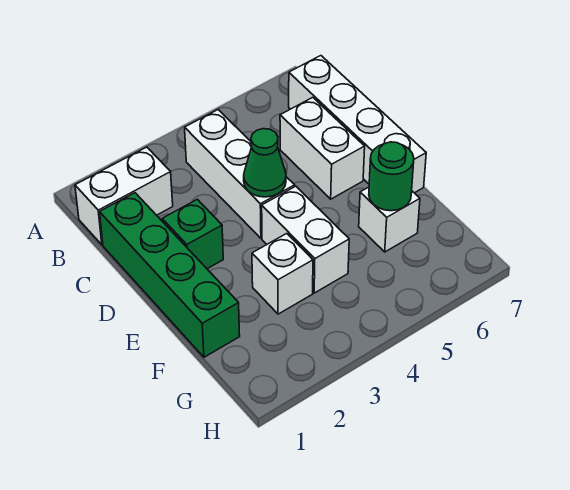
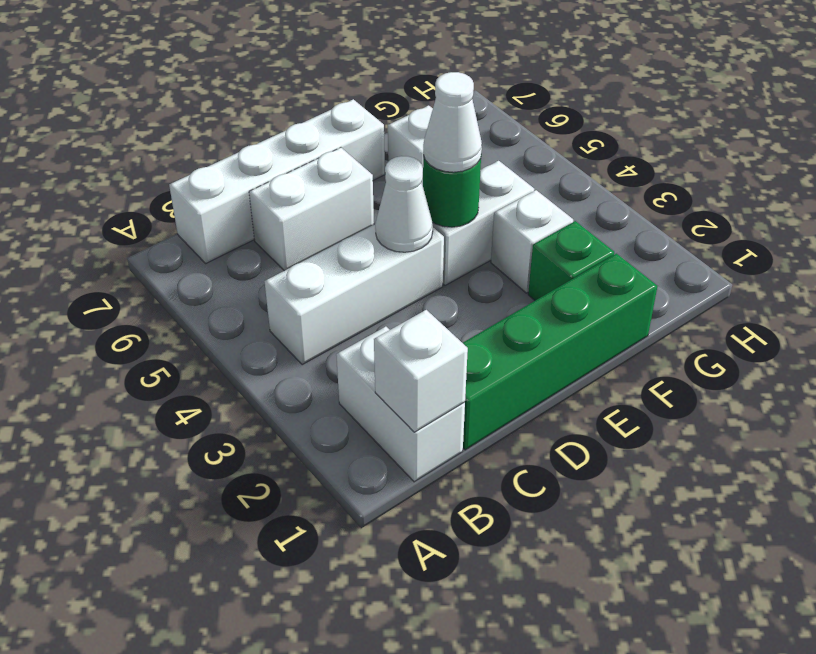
none -> white 1x1 brick [374,310,468,432]
green 1x1 brick [162,199,223,269] -> green 1x1 brick moved to [528,221,614,300]
green 1x1 cone [244,129,286,197] -> white 1x1 cone [375,156,433,252]
none -> white 1x1 cone [423,72,482,172]
green 1x1 round brick [369,142,414,211] -> green 1x1 round brick moved to [423,155,481,227]

